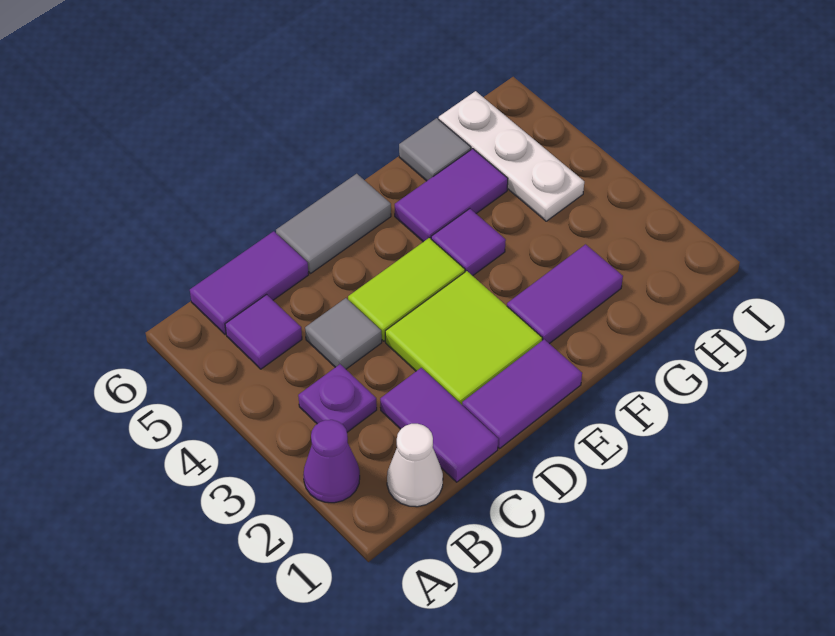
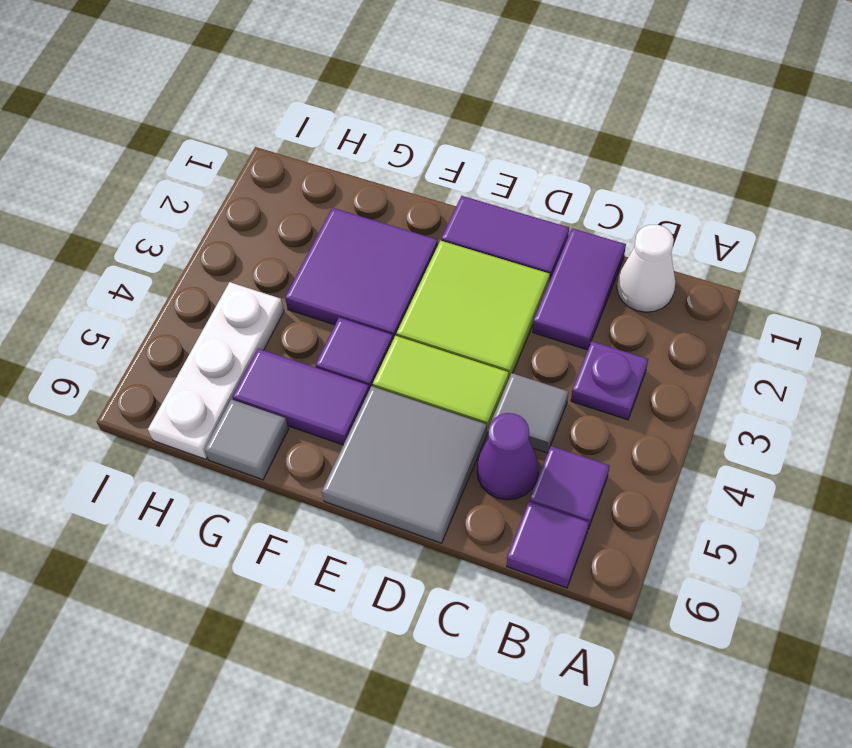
purple 1x1 cone [303,420,360,503] -> purple 1x1 cone moved to [477,413,539,500]
purple 1x2 tile [190,231,309,334] -> purple 1x1 tile [507,502,589,588]
grey 1x2 tile [276,174,391,273] -> grey 2x2 tile [322,386,487,543]
purple 1x2 tile [507,244,623,344] -> purple 2x2 tile [285,208,438,339]

